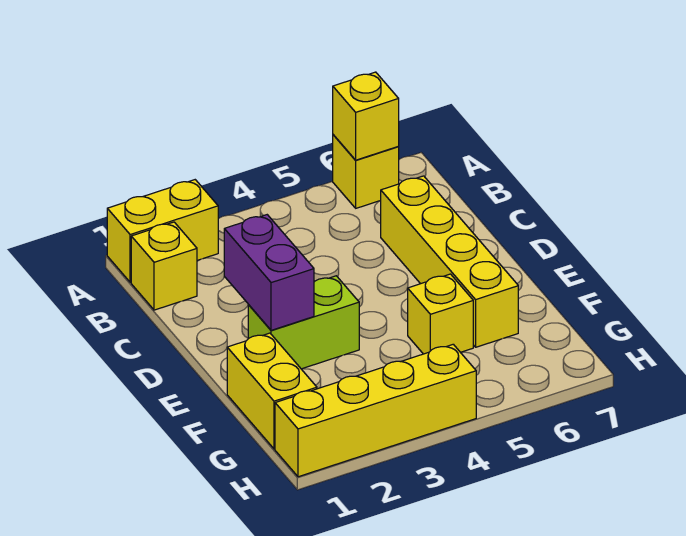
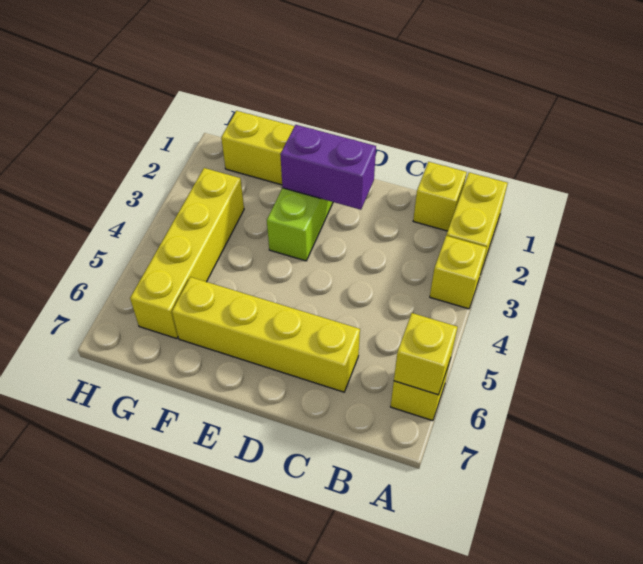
yellow 1x1 brick [408,274,473,354] -> yellow 1x1 brick moved to [430,236,487,309]
yellow 1x4 brick [275,344,476,477] -> yellow 1x4 brick moved to [130,168,244,339]

